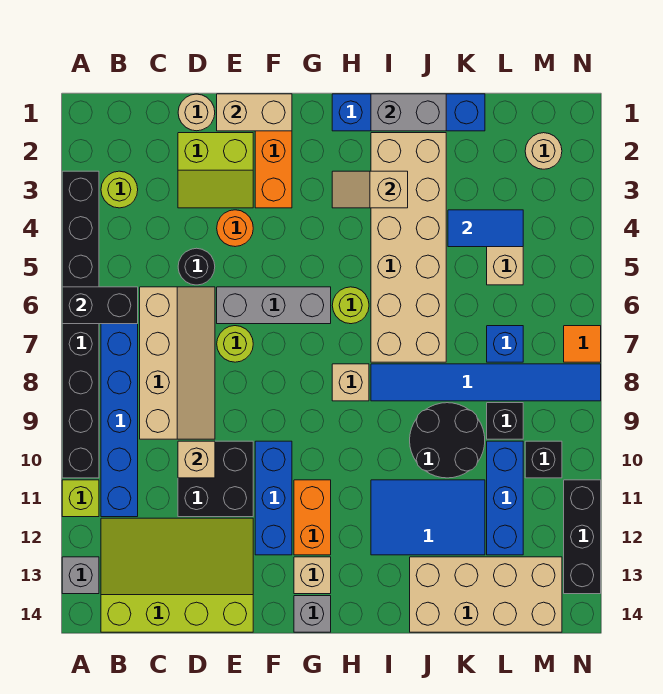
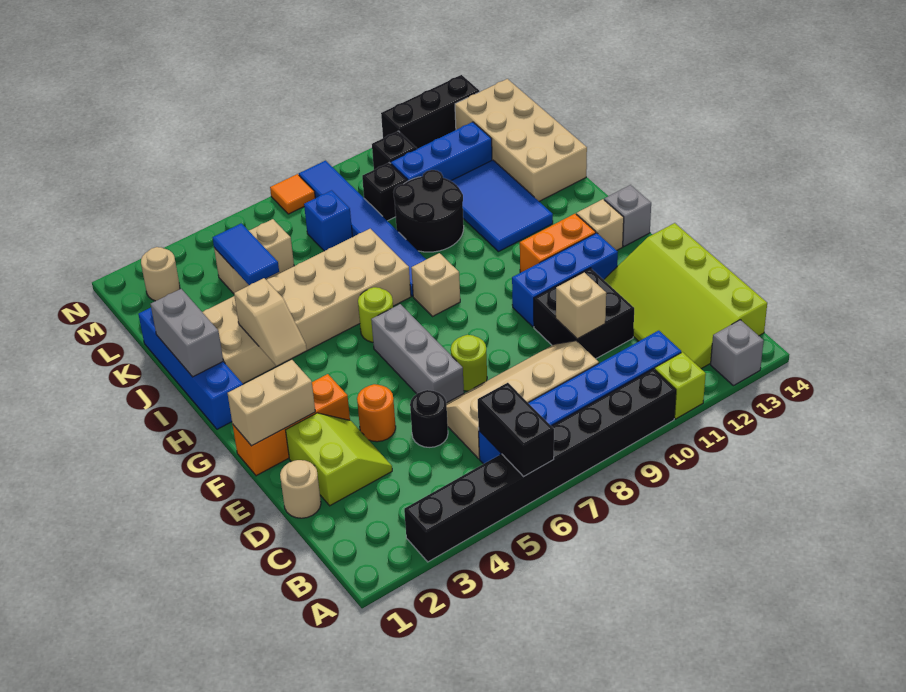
lime 1x1 round brick [101,171,138,208] -> none
tan 1x2 brick [217,94,292,131] -> tan 1x2 brick turned to [227,360,315,446]

